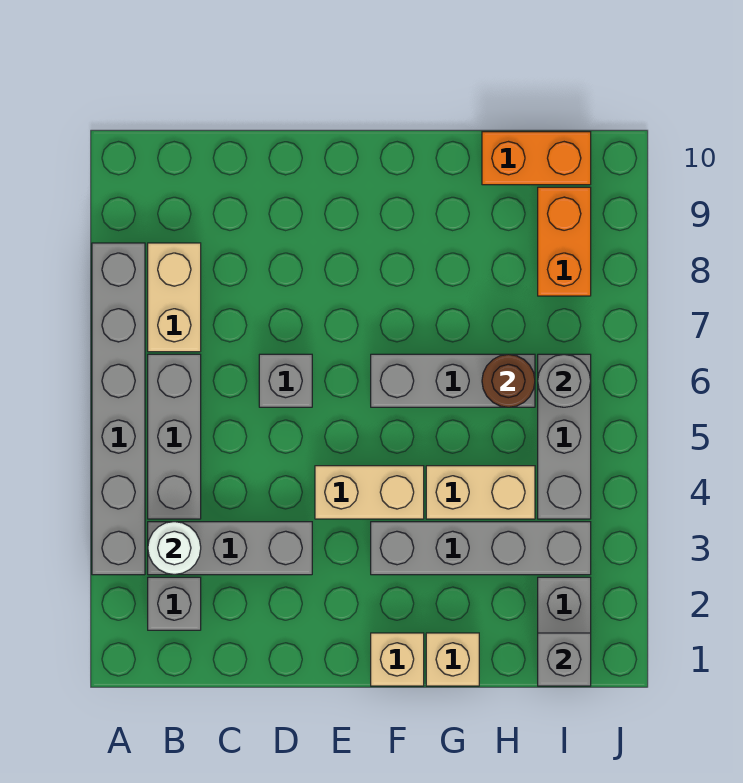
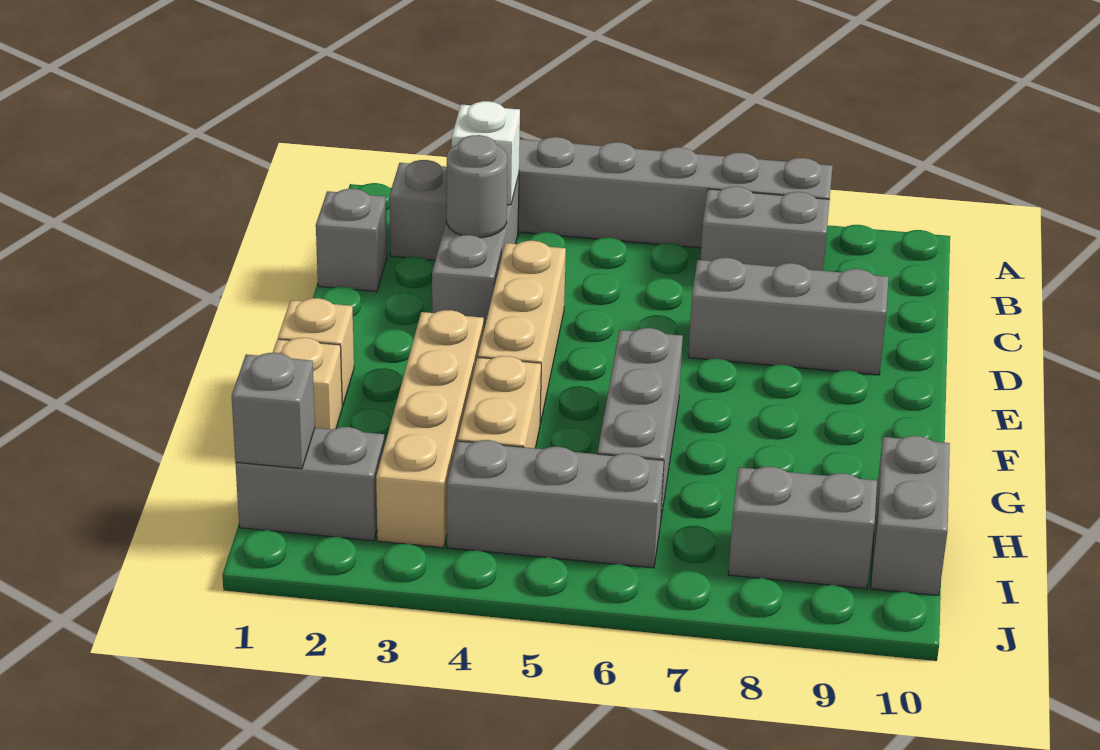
white 1x1 round brick [148,522,201,575] -> white 1x1 brick [452,101,520,205]
grey 1x3 brick [148,354,201,519] -> grey 1x3 brick moved to [688,258,888,375]
tan 1x2 brick [148,243,201,352] -> grey 1x2 brick [700,186,830,271]
grey 1x1 brick [259,354,312,407] -> grey 1x1 brick moved to [316,189,387,292]
tan 1x2 brick [315,466,424,519] -> tan 1x3 brick [478,241,566,424]
grey 1x4 brick [371,522,591,575] -> tan 1x4 brick [376,310,484,547]
brown 1x1 round brick [482,354,535,407] -> none
orange 1x2 brick [482,132,591,185] -> grey 1x2 brick [871,436,950,596]
grey 1x1 round brick [538,354,591,407] -> grey 1x1 round brick moved to [447,135,507,238]
orange 1x2 brick [538,187,591,296] -> grey 1x2 brick [728,467,877,589]

